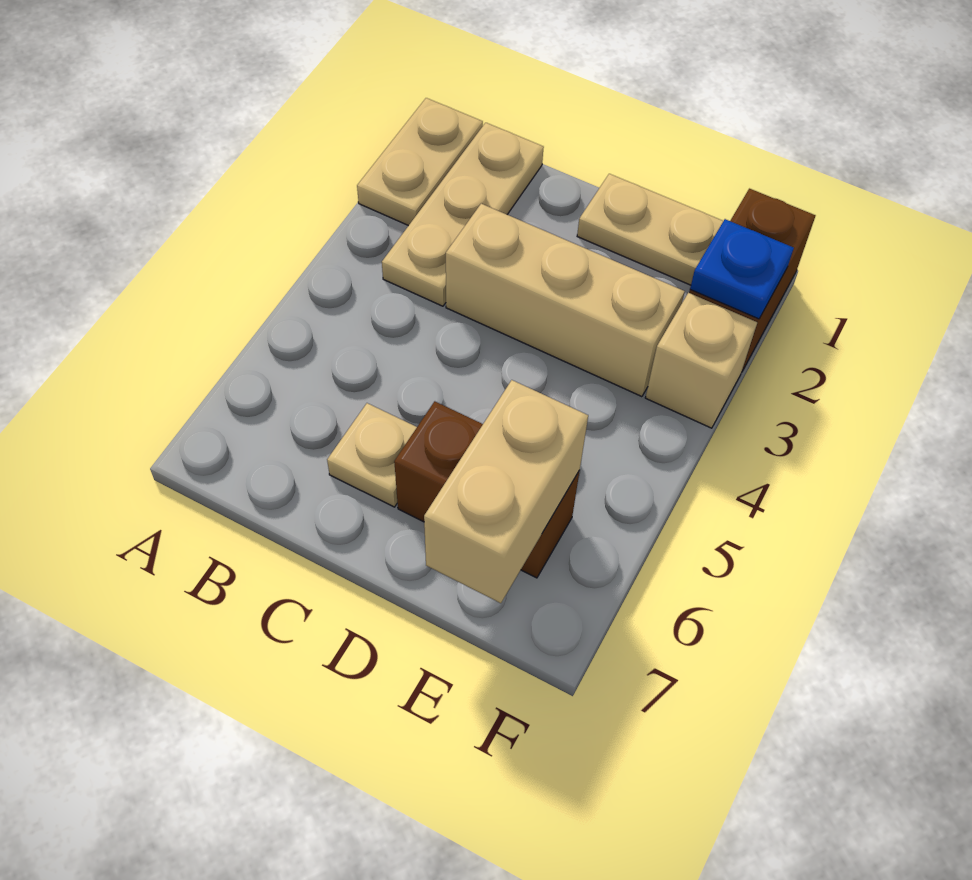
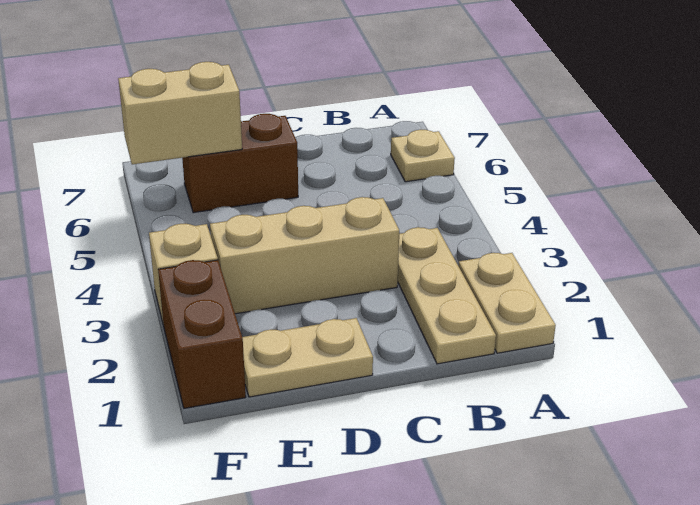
tan 1x1 plate [327,403,417,507] -> tan 1x1 plate moved to [391,130,455,182]
tan 1x2 brick [424,380,588,603] -> tan 1x2 brick turned to [118,62,242,164]
blue 1x1 plate [690,219,794,319] -> none

